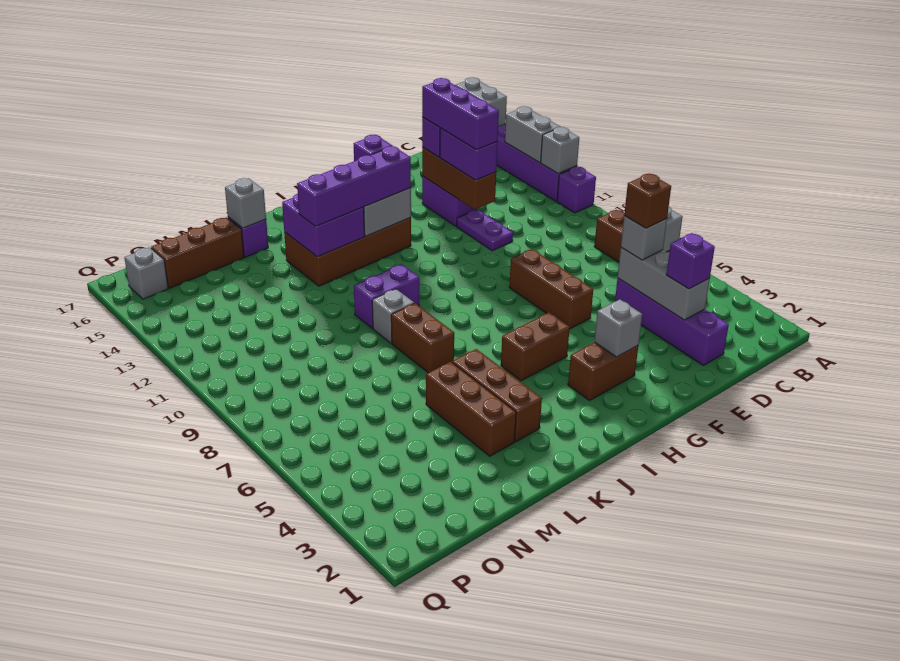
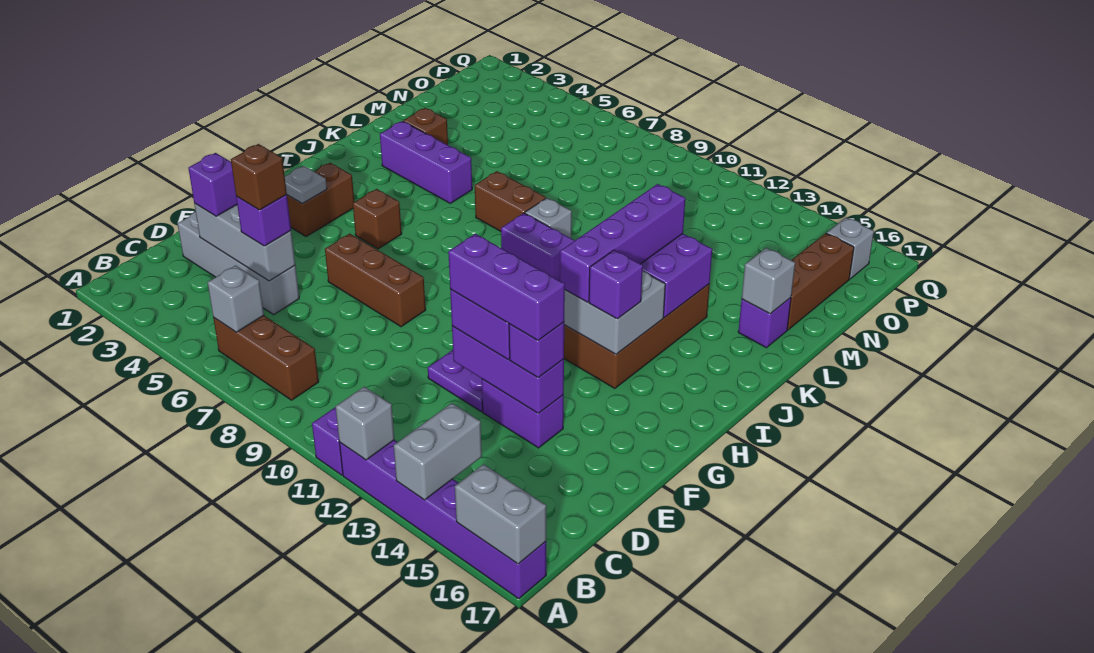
grey 1x2 brick [505,106,560,163] -> grey 1x2 brick turned to [394,403,482,500]
purple 1x4 brick [615,278,729,365] -> grey 1x4 brick [178,212,299,315]
grey 1x1 brick [621,216,667,260] -> purple 1x1 brick [236,195,291,246]
brown 1x3 brick [422,147,496,210] -> purple 1x3 brick [452,326,564,414]
grey 1x1 brick [594,299,642,357] -> grey 1x1 plate [285,166,327,204]
brown 1x2 brick [501,313,570,381] -> brown 1x1 brick [353,189,402,249]
purple 1x2 brick [354,264,419,328] -> purple 1x2 brick turned to [501,213,575,281]
brown 1x3 brick [452,349,542,442] -> purple 1x3 brick [380,121,472,203]
brown 1x3 brick [426,362,516,456] -> brown 1x1 brick [403,108,448,145]

